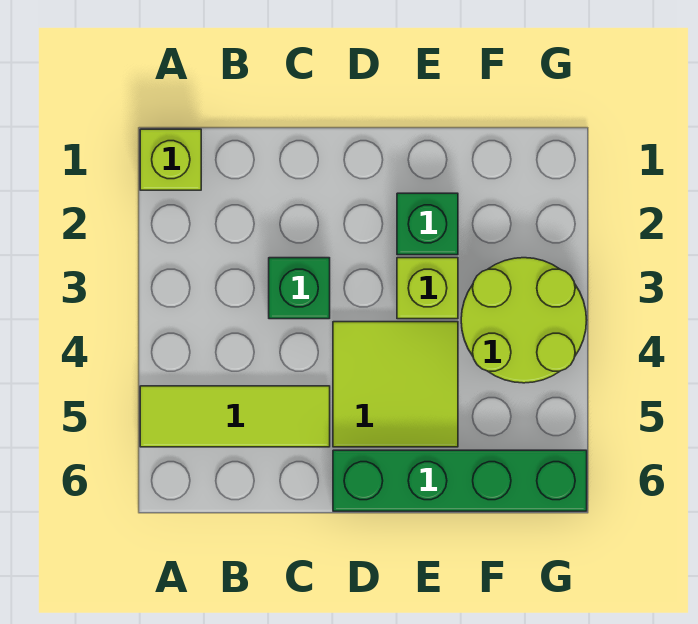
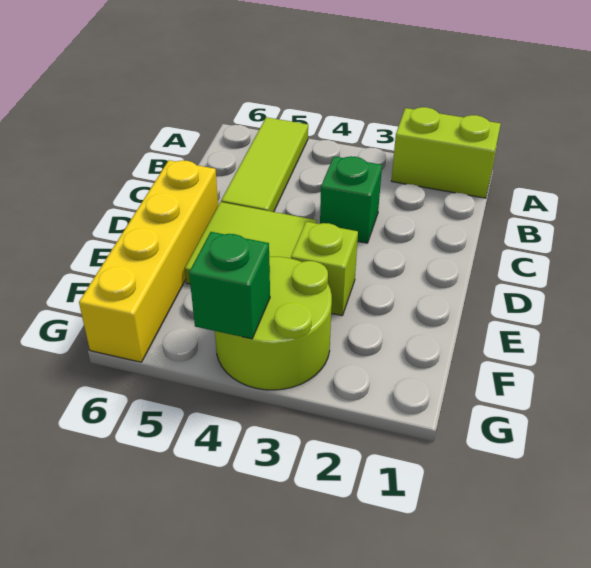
lime 1x1 brick [140,129,201,190] -> lime 1x2 brick [391,107,501,198]
green 1x4 brick [333,450,587,511] -> yellow 1x4 brick [79,160,218,362]
green 1x1 brick [397,193,458,255] -> green 1x1 brick moved to [189,232,270,339]

